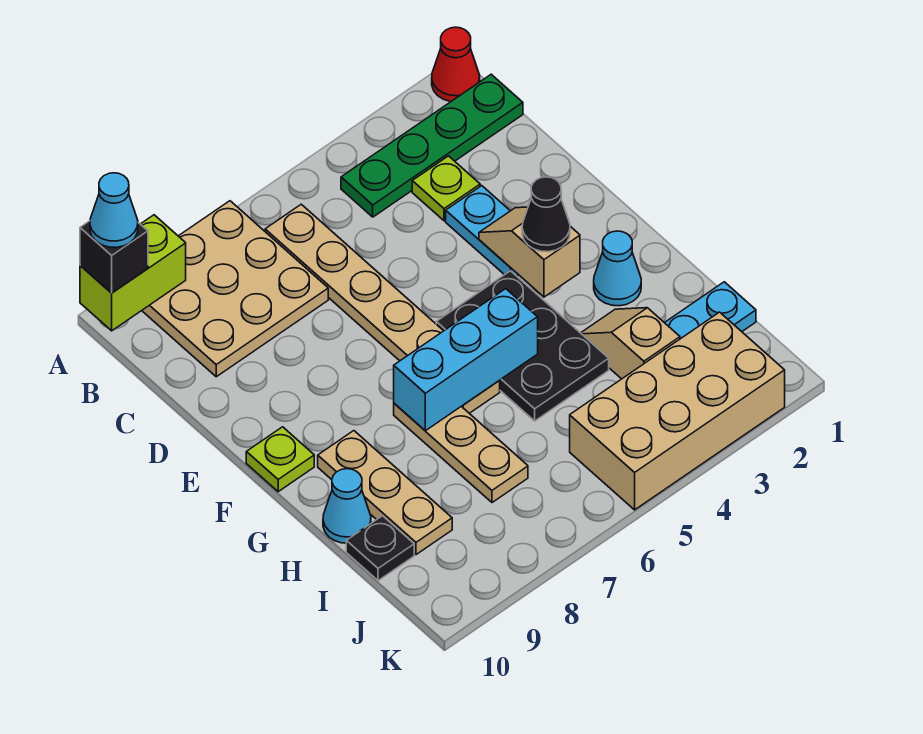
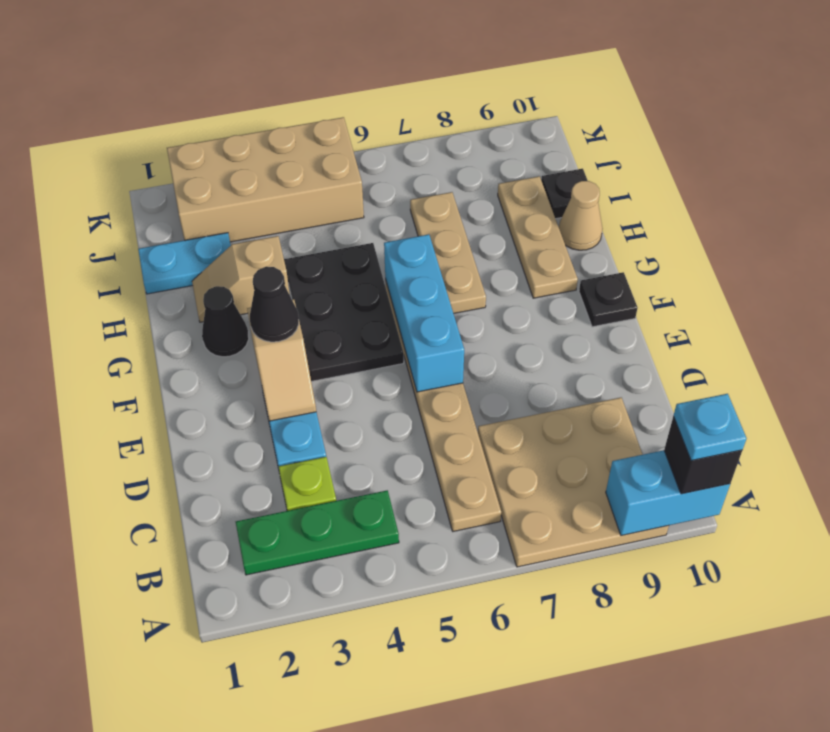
red 1x1 cone [432,27,480,102] -> none
lime 1x2 brick [80,215,186,331] -> cyan 1x2 brick [606,450,730,536]
cyan 1x1 cone [90,173,138,247] -> cyan 1x1 plate [674,394,747,461]
green 1x4 plate [341,74,523,217] -> green 1x3 plate [236,490,399,575]
lime 1x1 plate [246,427,314,492] -> black 1x1 plate [579,272,638,327]
cyan 1x1 cone [594,231,641,306] -> black 1x1 cone [202,286,249,357]
cyan 1x3 brick [394,289,538,431] -> cyan 1x3 brick turned to [384,234,464,392]
tan 1x2 slope [581,308,680,379] -> tan 1x2 slope turned to [192,236,290,322]
cyan 1x1 cone [323,469,371,543] -> tan 1x1 cone [559,181,603,250]

